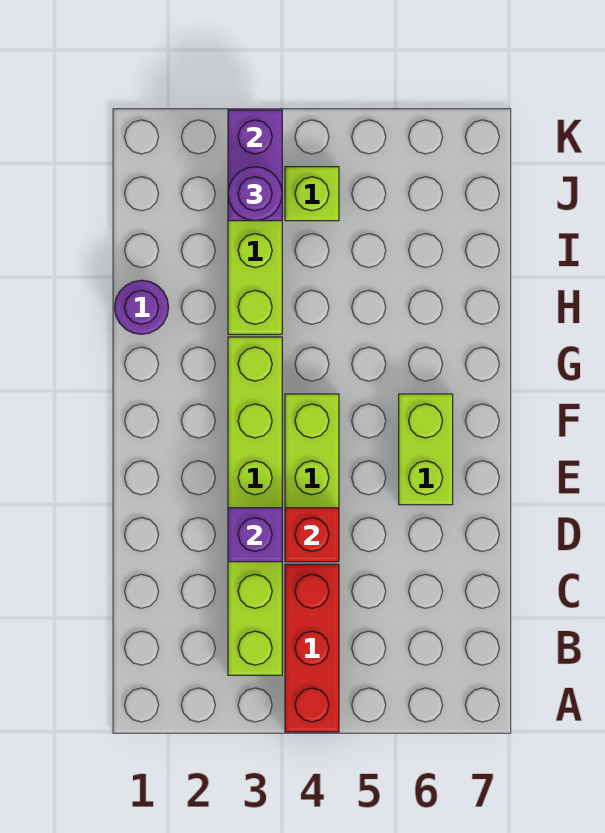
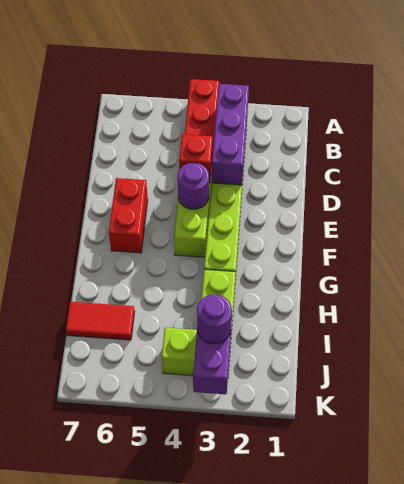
purple 1x1 brick [228,508,282,562] -> purple 1x3 brick [212,84,249,185]
lime 1x2 brick [399,394,453,505] -> red 1x2 brick [109,178,148,253]
purple 1x1 round brick [115,280,169,334] -> purple 1x1 round brick moved to [178,163,209,209]
none -> red 1x2 tile [66,302,135,340]

